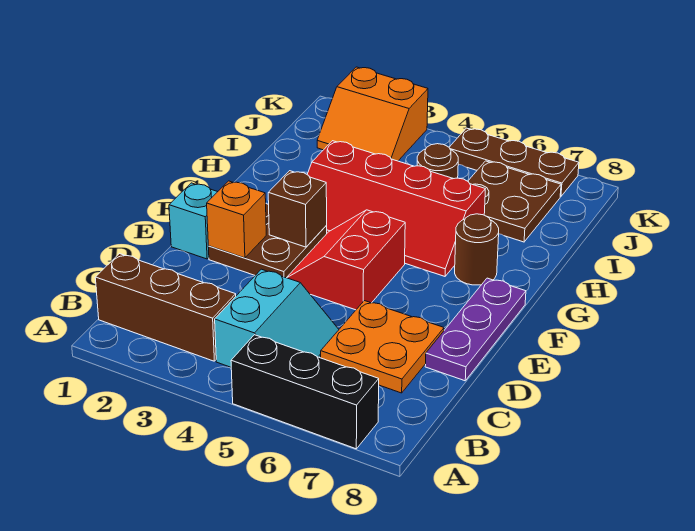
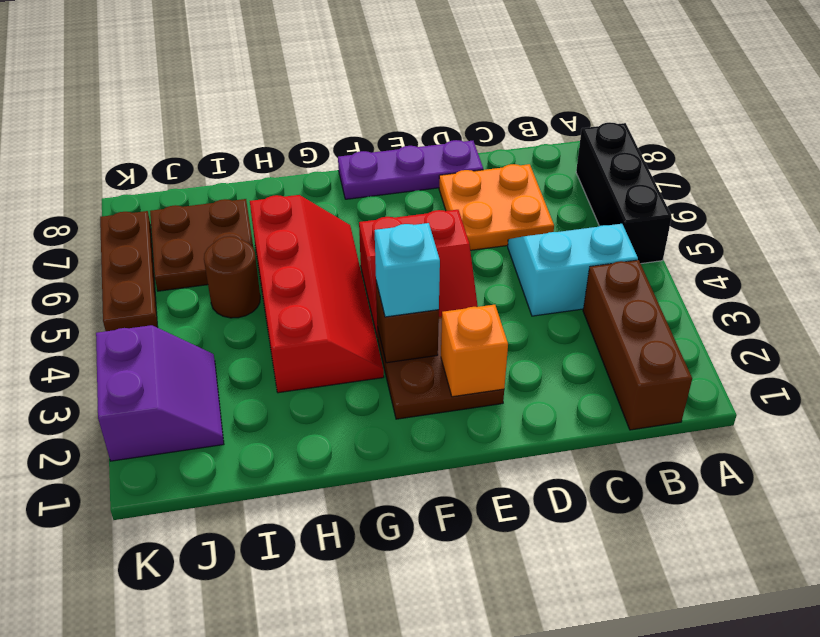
cyan 1x1 brick [169,183,217,259] -> cyan 1x1 brick moved to [375,223,440,317]
brown 1x1 round brick [455,214,499,285] -> none
orange 2x2 slope [317,67,428,161] -> purple 2x2 slope [96,325,224,461]

